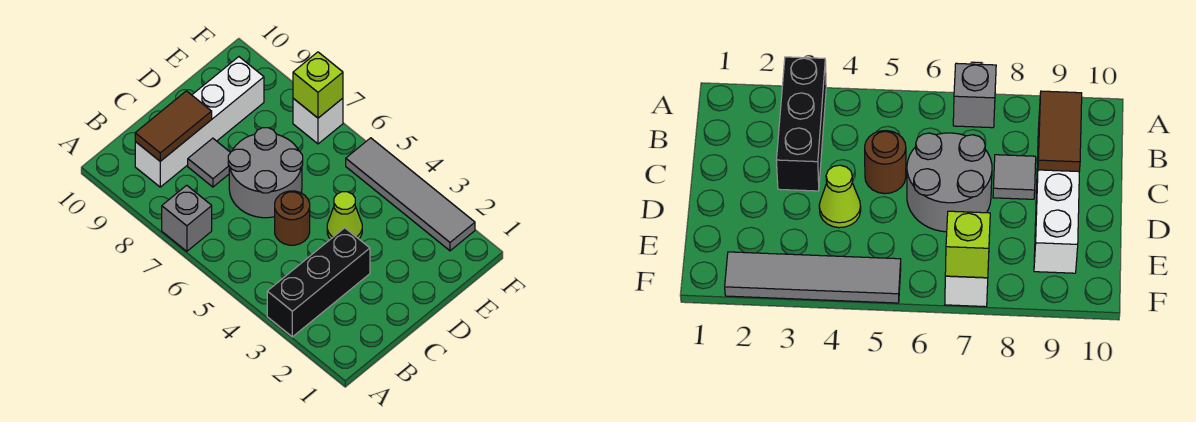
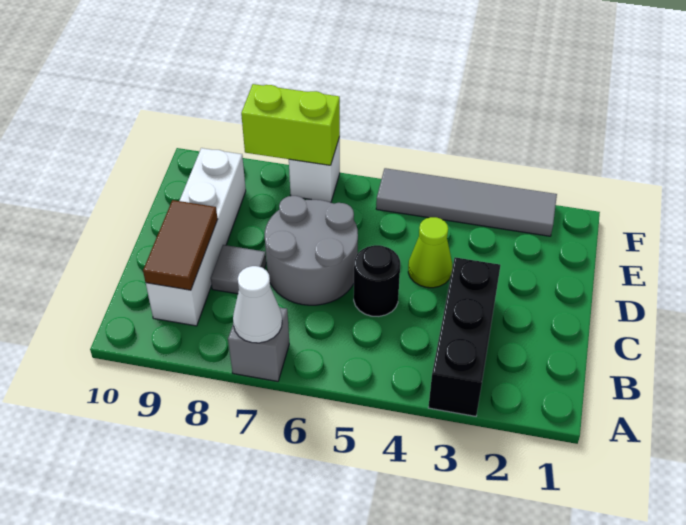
none -> white 1x1 cone [233,266,282,343]
brown 1x1 round brick [275,191,310,245] -> black 1x1 round brick [354,245,400,316]
lime 1x1 brick [293,52,343,118] -> lime 1x2 brick [241,84,340,165]

